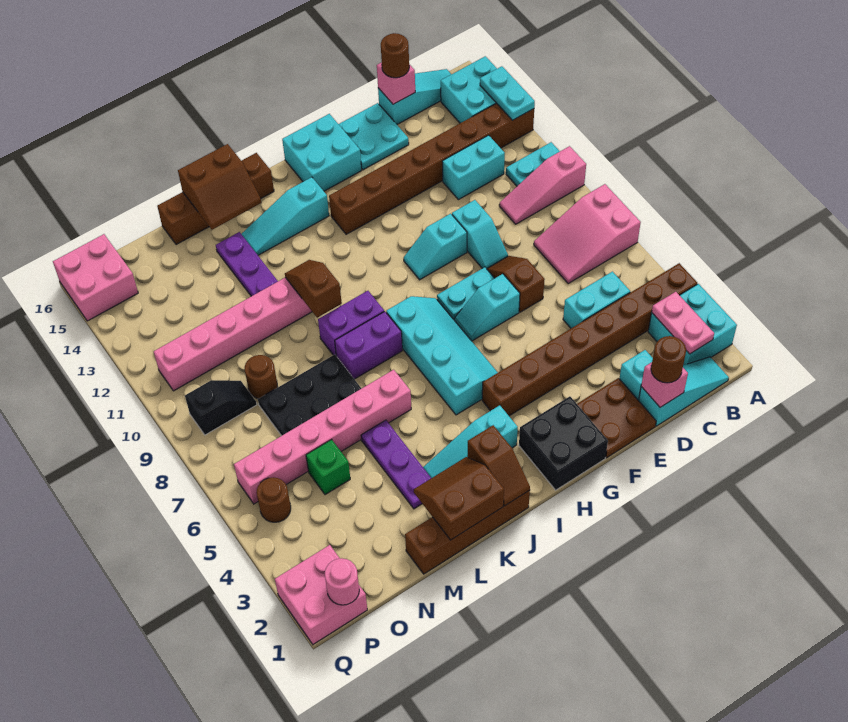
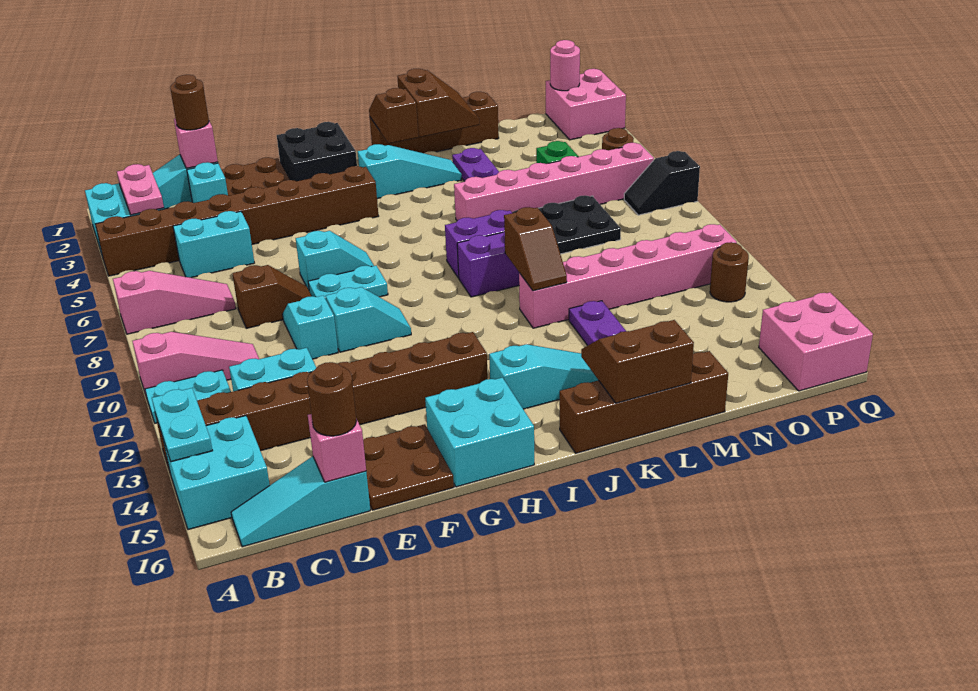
pink 2x3 slope [534,184,641,283] -> pink 1x3 slope [113,271,236,334]
brown 1x2 slope [487,256,545,312] -> brown 1x2 slope turned to [232,265,312,328]
cyan 2x2 plate [339,103,409,170] -> brown 2x2 plate [363,424,454,510]
cyan 2x4 slope [386,296,498,415] -> none
brown 2x2 slope [414,457,504,540] -> brown 2x2 slope turned to [397,69,479,137]
brown 1x1 round brick [245,355,278,399] -> brown 1x1 round brick moved to [710,242,749,302]
black 1x2 slope [185,380,257,435] -> black 1x2 slope moved to [624,151,700,215]

